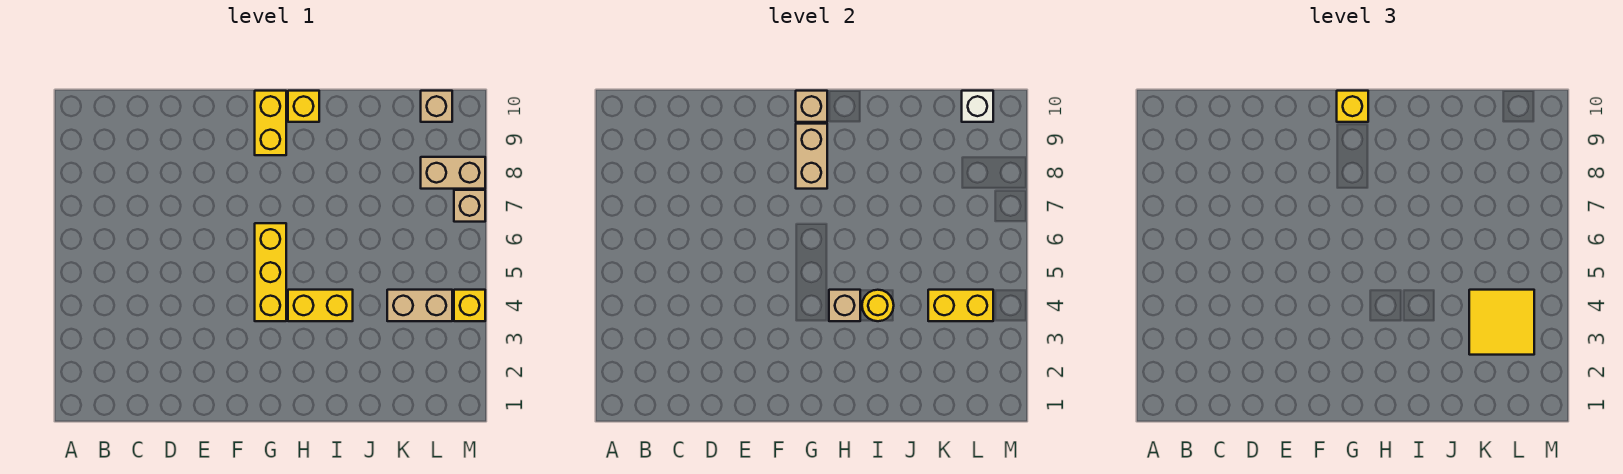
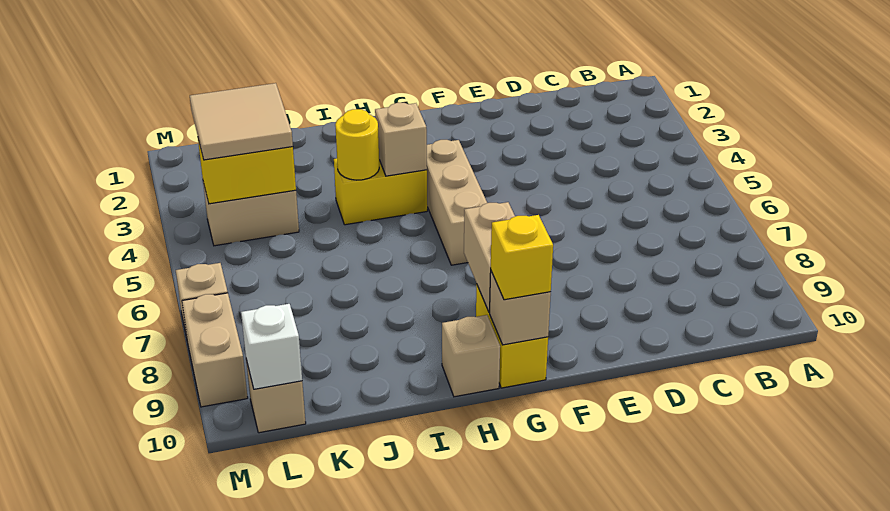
yellow 1x3 brick [255,223,286,321] -> tan 1x3 brick [427,140,487,265]
yellow 1x1 brick [288,91,319,122] -> tan 1x1 brick [442,315,500,397]
yellow 2x2 tile [1469,290,1534,355] -> tan 2x2 tile [190,83,293,160]
tan 1x2 brick [421,157,485,189] -> tan 1x2 brick turned to [182,293,248,407]
yellow 1x1 brick [454,290,485,321] -> none

